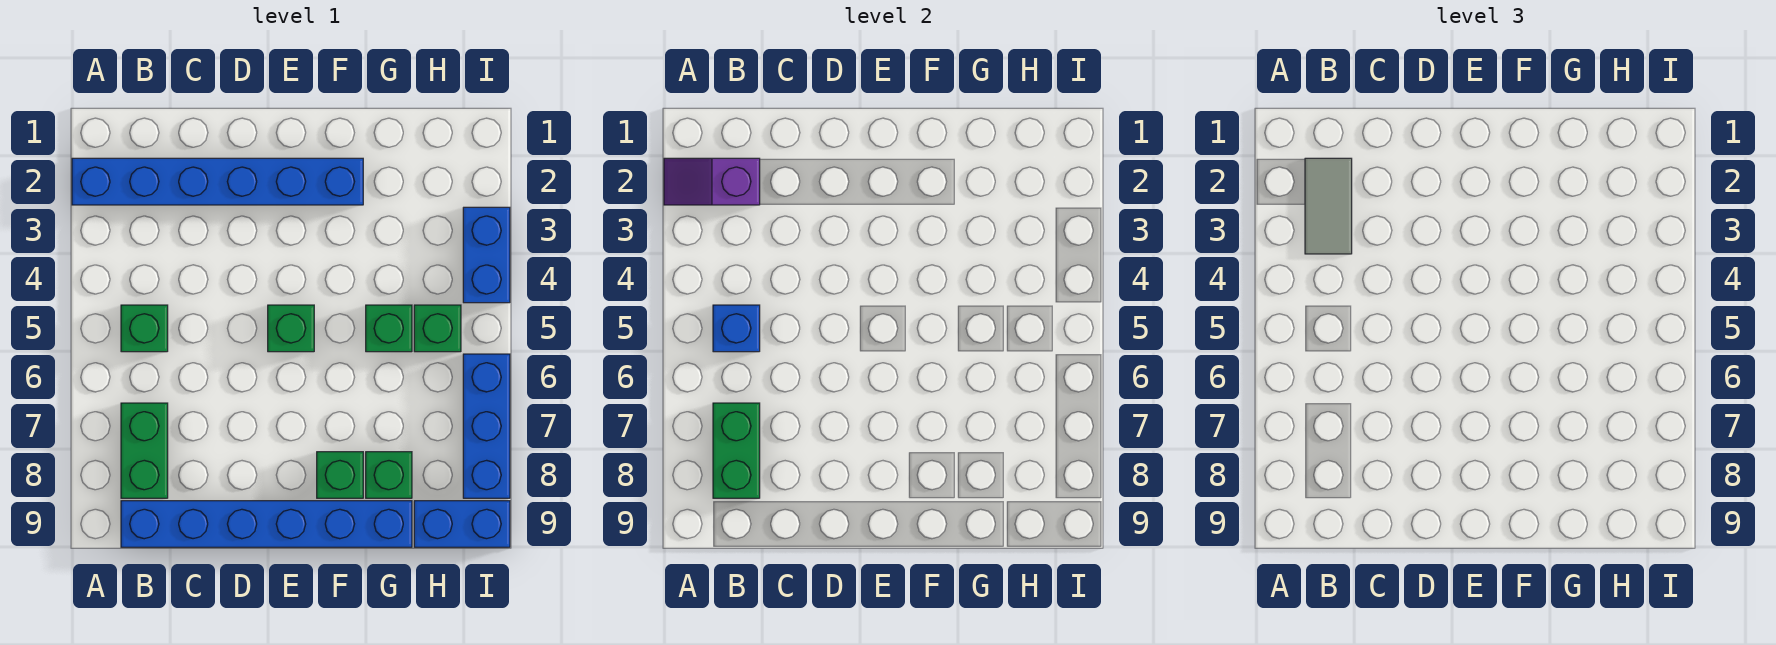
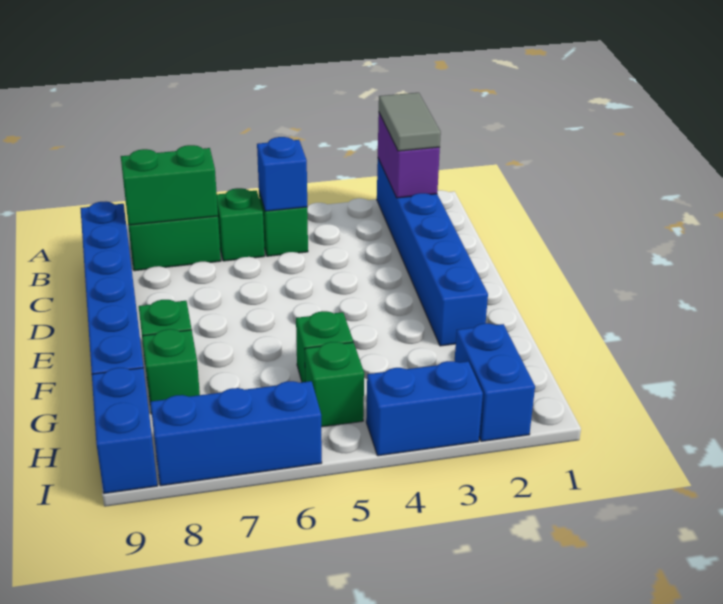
purple 1x2 slope [664,158,760,205] -> purple 1x2 brick [378,113,440,198]
grey 1x2 tile [1305,158,1352,254] -> grey 1x2 tile turned to [379,93,441,151]
green 1x1 brick [268,305,314,352] -> green 1x1 brick moved to [217,188,265,261]
none -> blue 1x2 brick [455,323,535,441]

